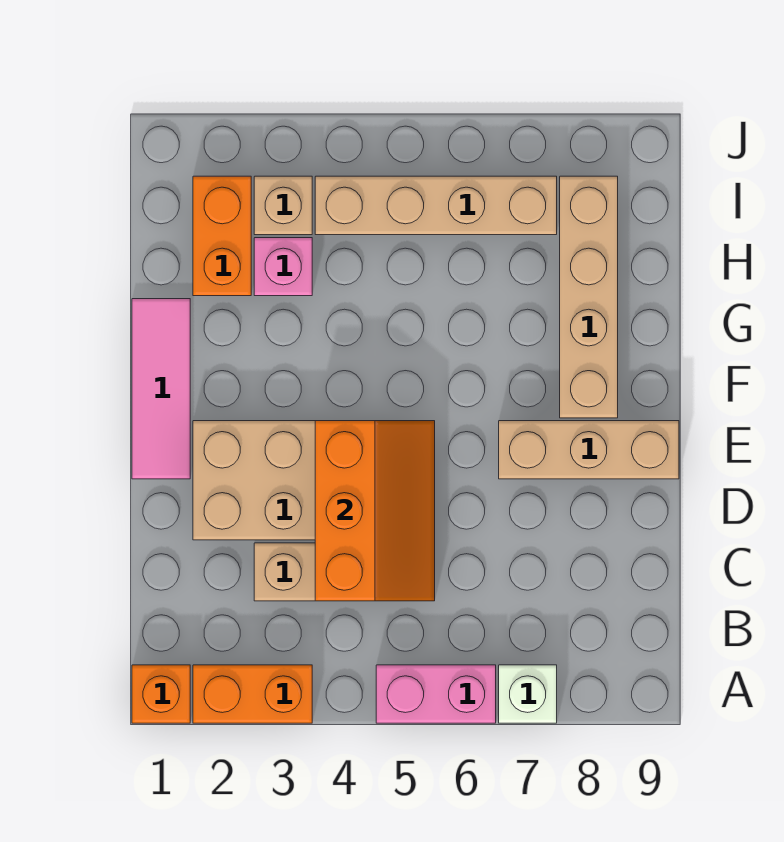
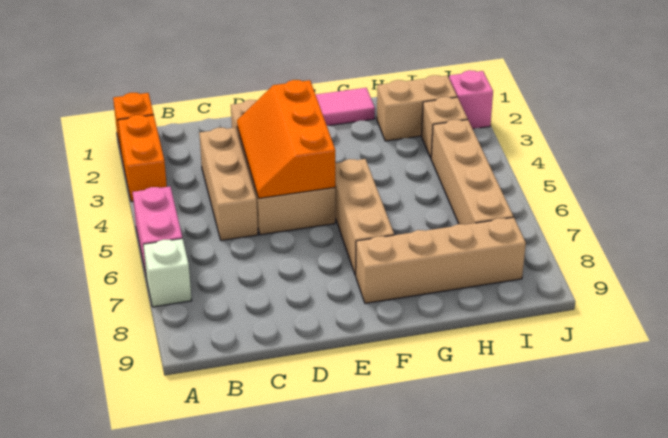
orange 2x3 slope [315,421,435,601] -> orange 2x3 slope turned to [237,80,335,198]
tan 1x3 brick [499,421,679,479] -> tan 1x3 brick moved to [335,159,394,275]
orange 1x2 brick [193,176,251,296] -> tan 1x2 brick [377,75,457,141]
pink 1x1 brick [254,238,312,296] -> pink 1x1 brick moved to [449,70,493,129]

